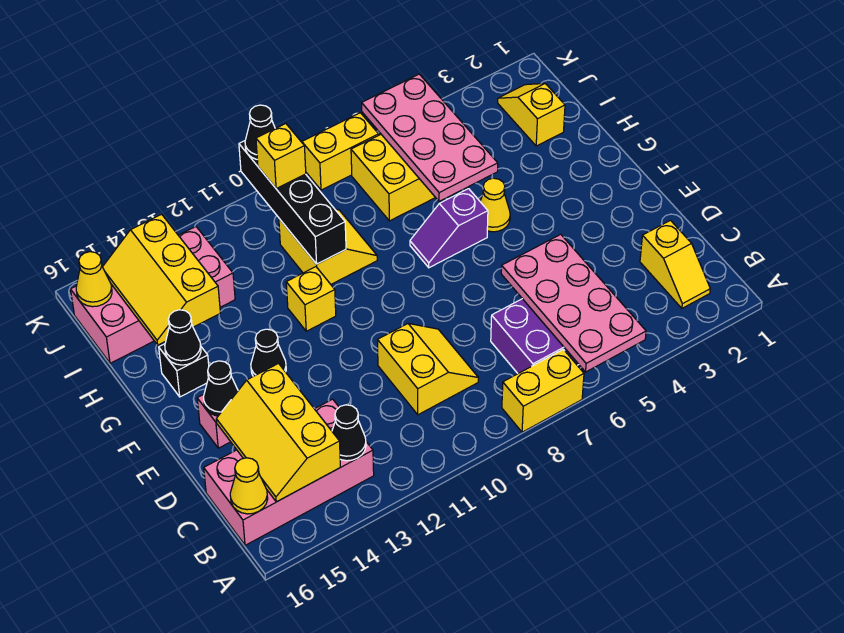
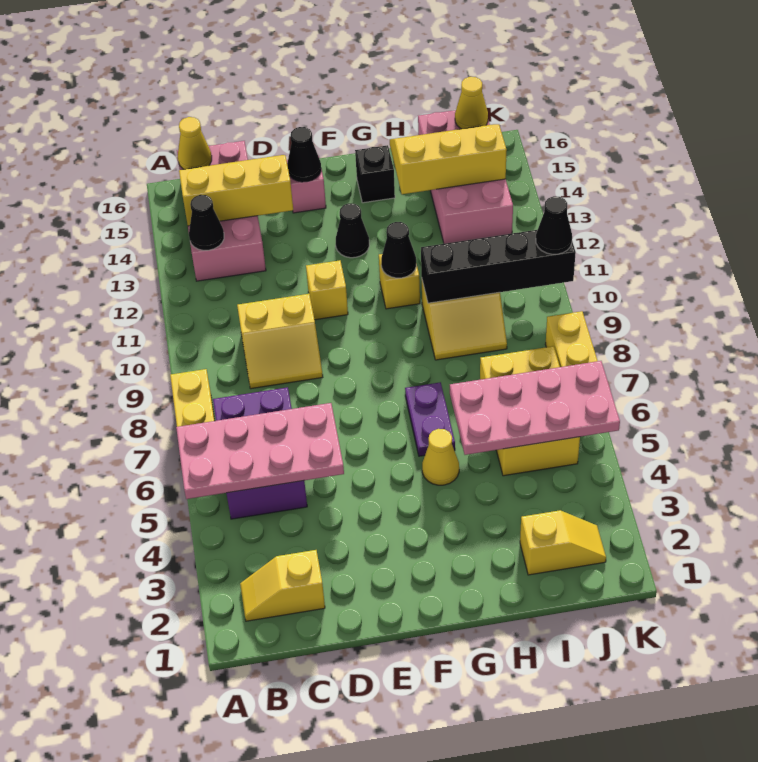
purple 1x2 slope [410,189,488,268] -> purple 1x2 plate [405,382,455,456]
black 1x1 cone [165,310,201,365] -> black 1x1 cone moved to [381,222,416,278]
yellow 1x1 brick [256,124,306,189] -> yellow 1x1 brick moved to [306,260,348,320]

